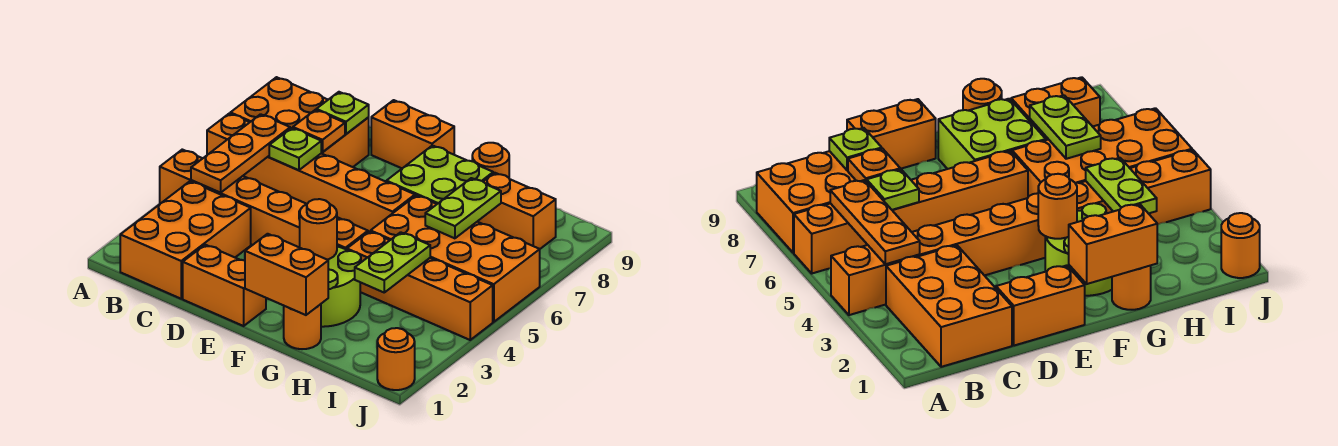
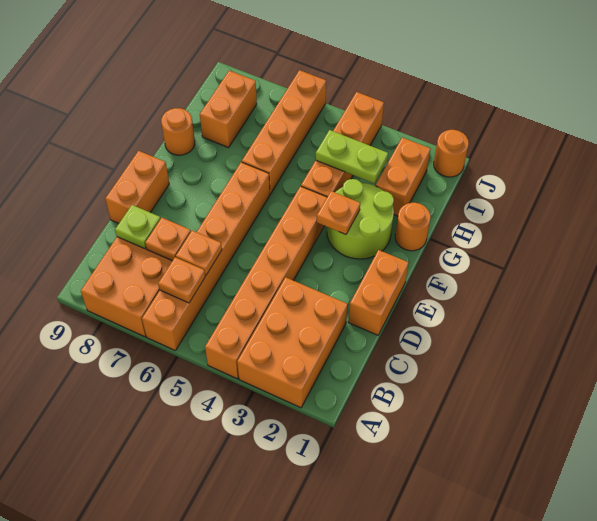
orange 2x3 brick [120,181,251,299] -> orange 2x3 brick turned to [237,277,348,408]
orange 1x3 plate [191,114,290,193] -> orange 1x1 plate [158,257,205,303]
lime 1x1 plate [269,128,321,170] -> orange 1x1 plate [176,231,222,275]
orange 1x2 brick [245,234,328,315] -> orange 1x2 brick moved to [376,138,430,216]
orange 1x1 round brick [300,199,337,260] -> orange 1x1 plate [317,191,360,235]
lime 2x2 brick [386,146,493,204] -> none
orange 2x4 brick [371,195,540,322] -> orange 1x4 brick [242,70,326,194]
lime 1x2 plate [425,178,501,238] -> none

